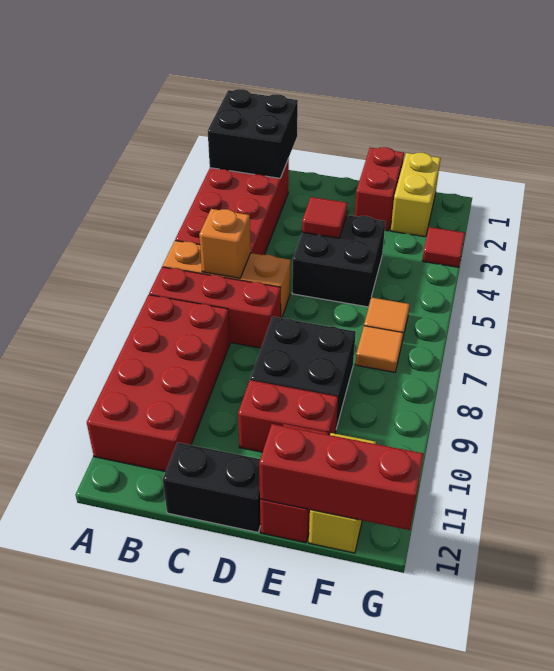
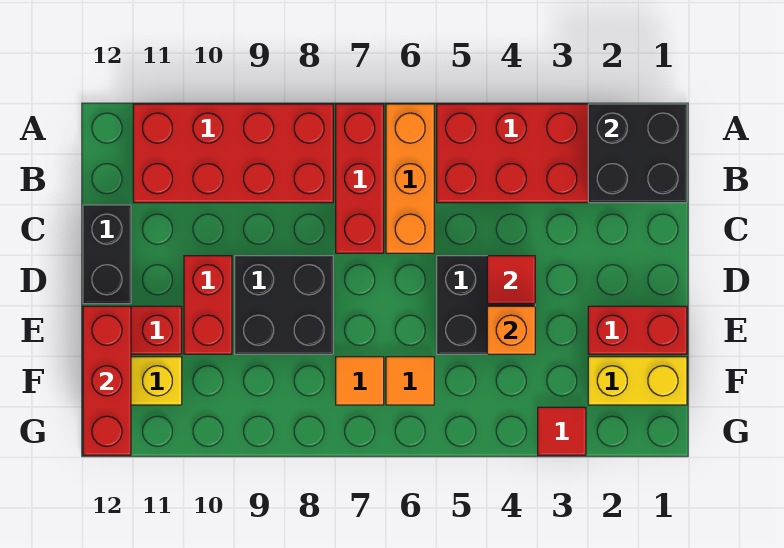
orange 1x1 brick [199,209,251,278] -> orange 1x1 brick moved to [487,306,535,354]

